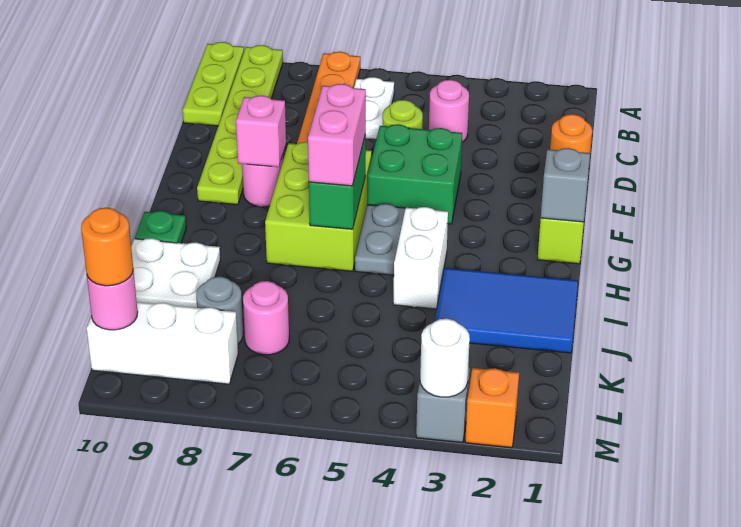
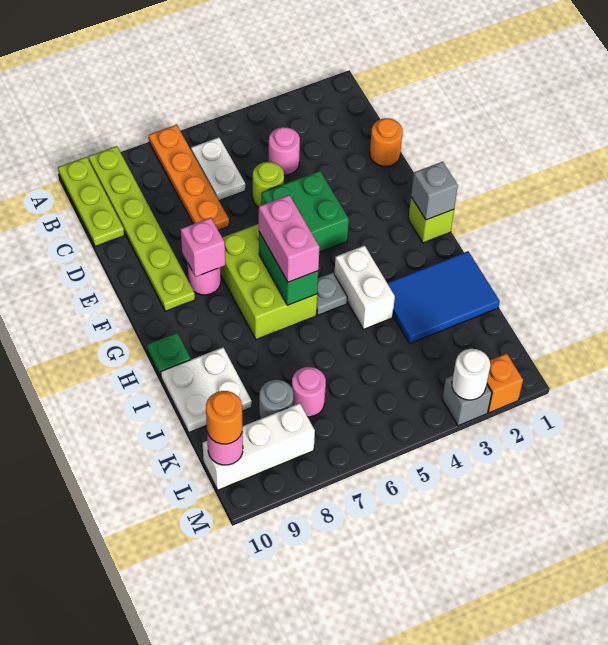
grey 1x2 plate [355,204,405,275] -> grey 1x1 plate [316,273,347,315]

